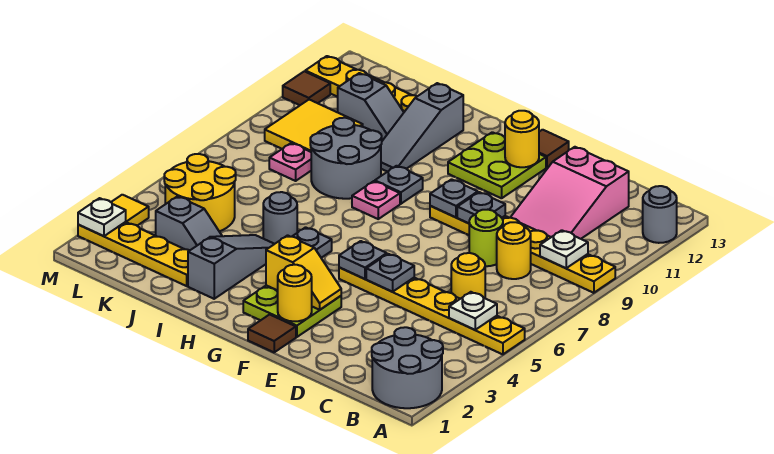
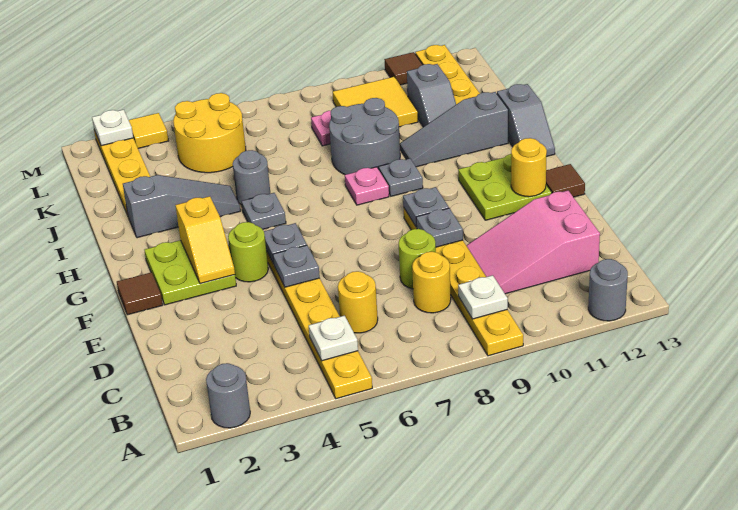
grey 2x2 round brick [372,327,443,408] -> grey 1x1 round brick [206,363,250,428]
yellow 1x1 round brick [278,265,312,321] -> none
none -> lime 1x1 round brick [228,222,268,282]
grey 1x2 slope [156,196,222,250] -> grey 1x2 slope moved to [497,84,555,157]

